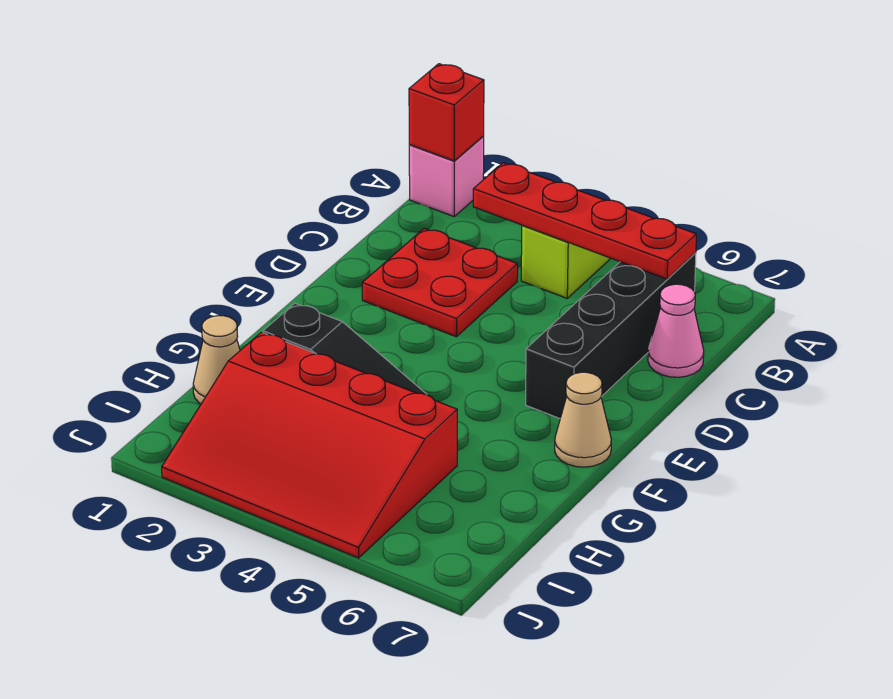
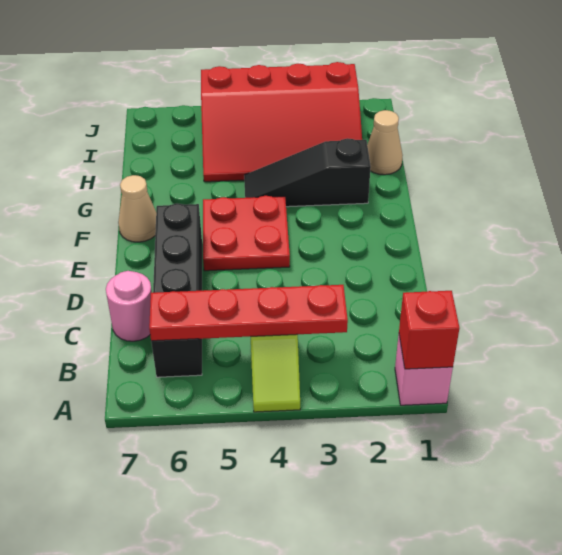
red 2x2 plate [362,228,518,337] -> red 2x2 plate moved to [203,196,290,271]
pink 1x1 cone [648,284,704,377] -> pink 1x1 round brick [106,271,152,341]
red 3x4 slope [162,332,457,558] -> red 3x4 slope turned to [201,62,362,182]

